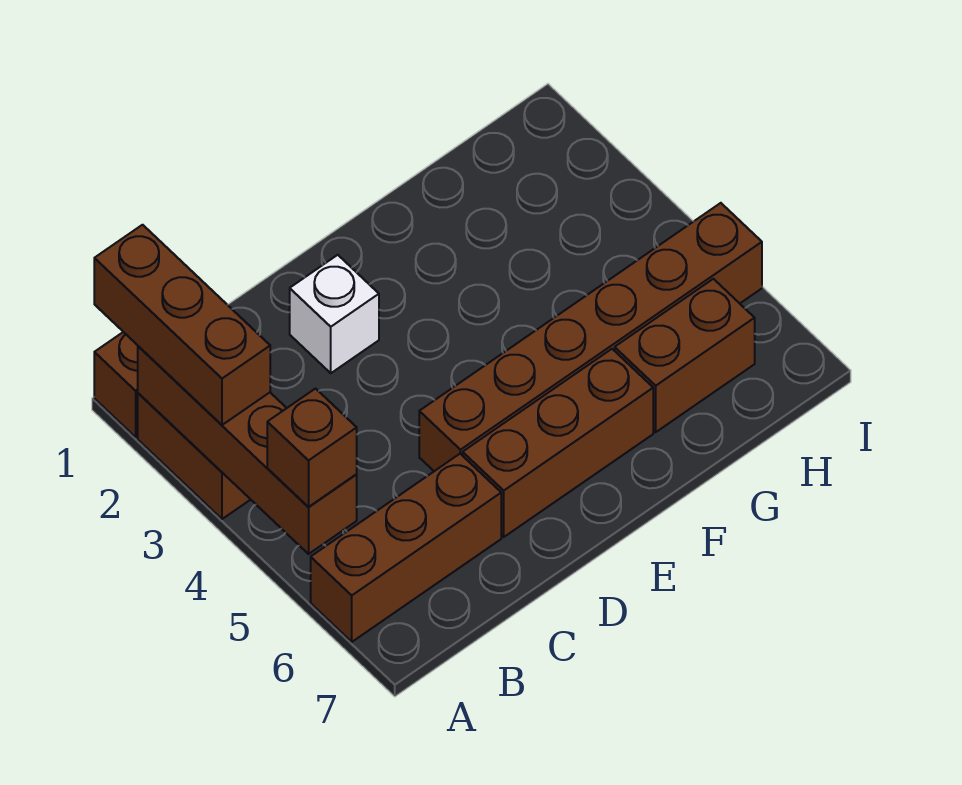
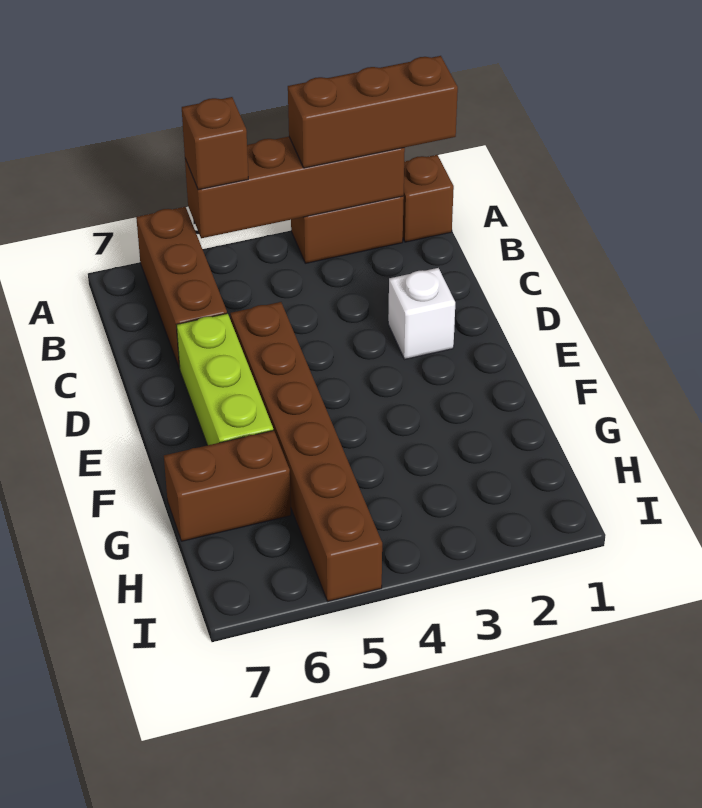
brown 1x3 brick [463,349,653,537] -> lime 1x3 brick [177,313,273,445]
brown 1x2 brick [615,279,755,432] -> brown 1x2 brick turned to [164,430,291,541]

